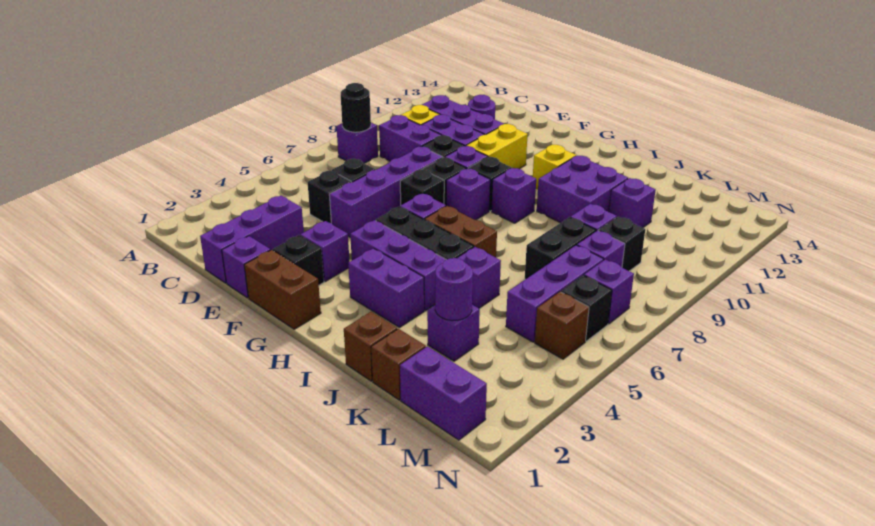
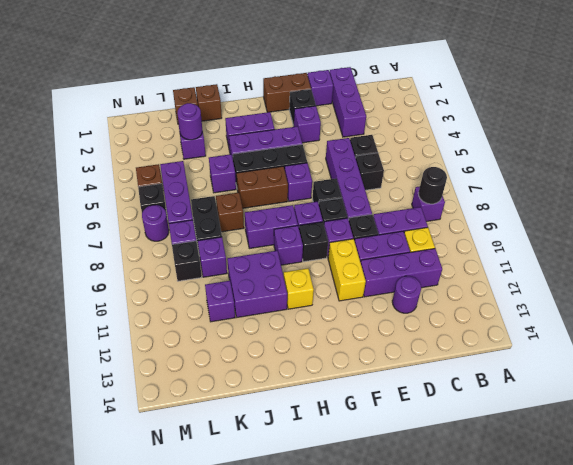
none -> brown 1x1 brick [216,193,244,232]
purple 1x2 brick [400,347,487,440] -> purple 1x2 brick moved to [245,205,298,248]
purple 1x1 brick [584,260,634,324] -> purple 1x1 round brick [142,205,169,241]

